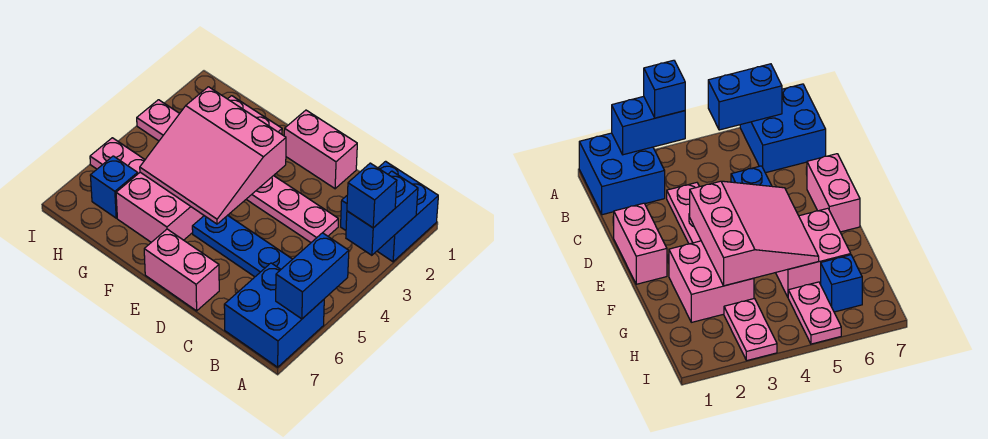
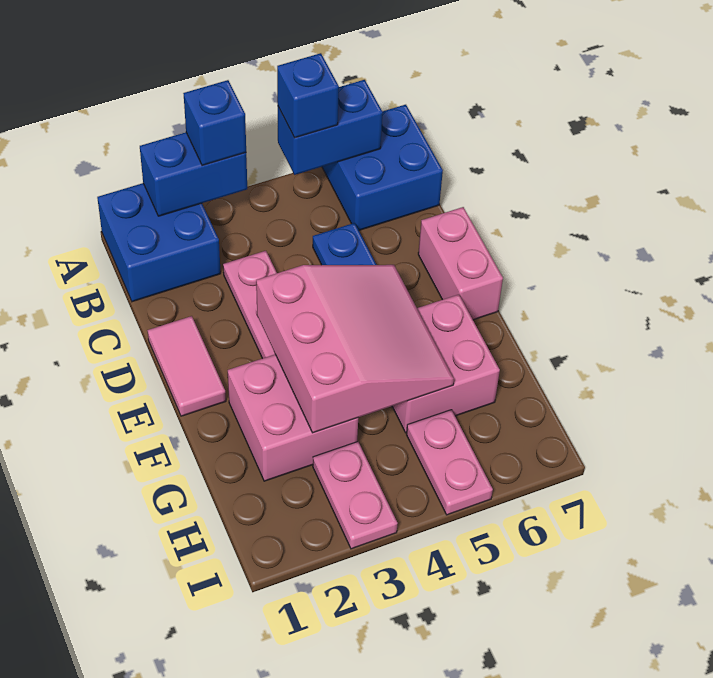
pink 1x2 brick [284,110,357,189] -> pink 1x2 tile [147,316,226,416]
blue 1x1 brick [90,156,138,218] -> blue 1x1 brick moved to [277,53,339,138]

